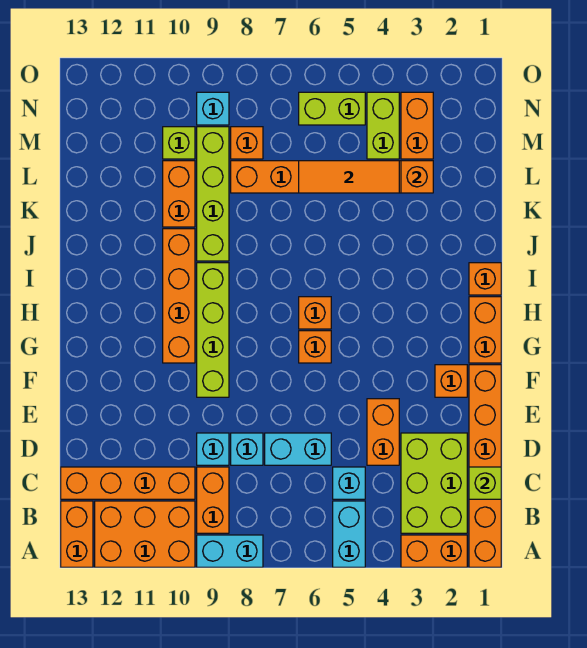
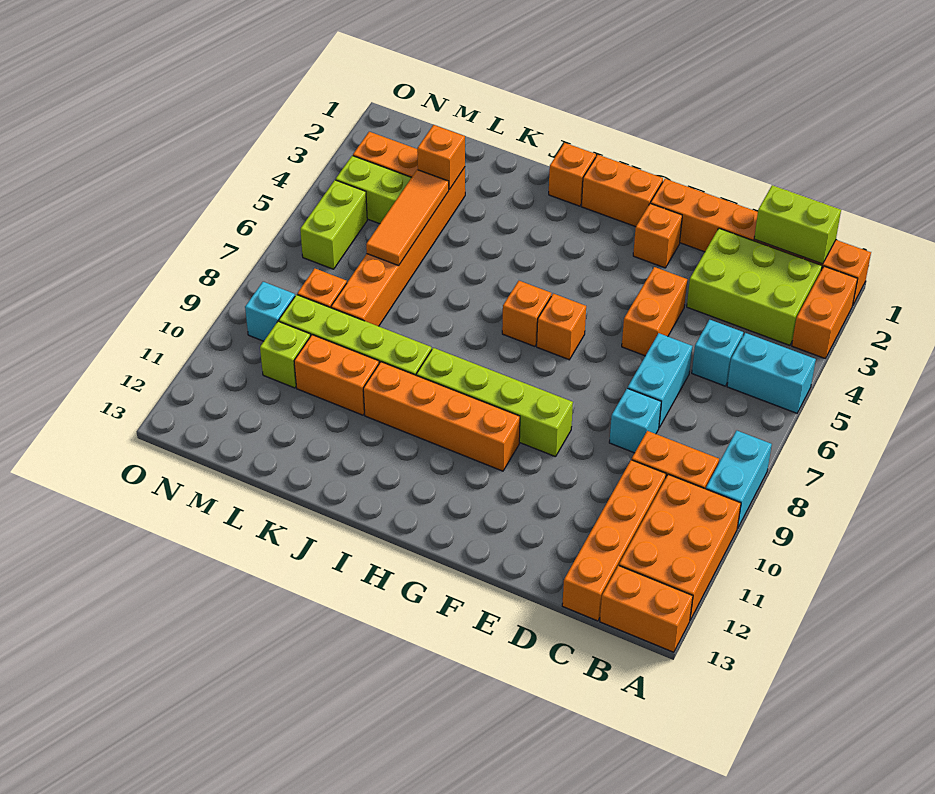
lime 1x1 brick [469,467,501,499] -> lime 1x2 brick [754,185,841,264]
orange 1x2 brick [367,399,399,465] -> orange 1x2 brick turned to [622,267,687,356]
cyan 1x1 brick [197,433,229,465] -> none

